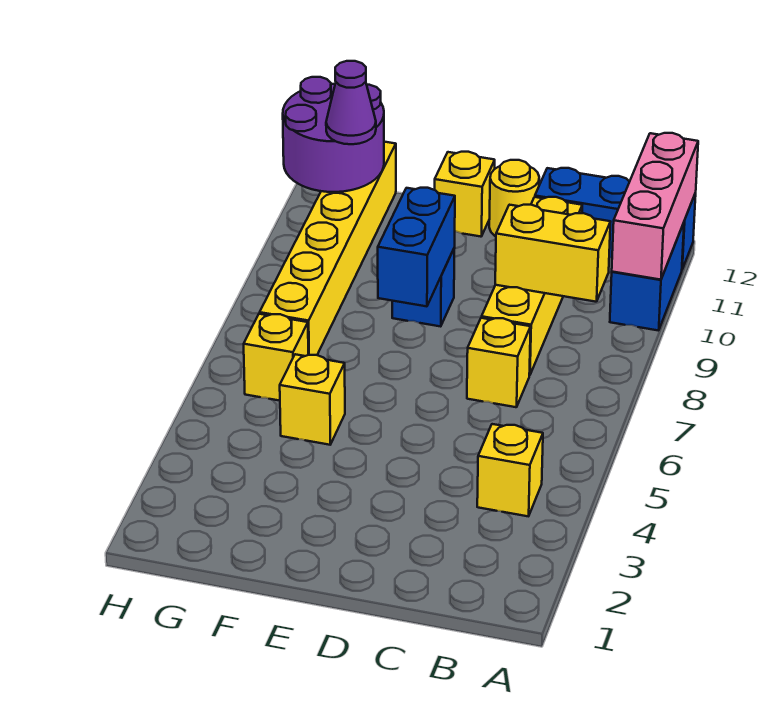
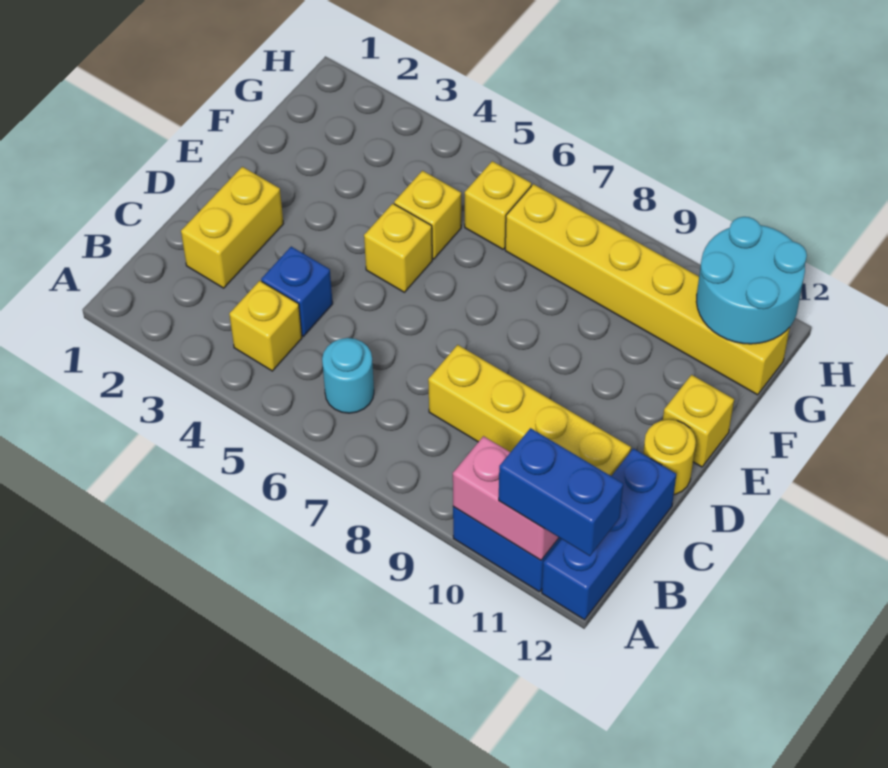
pink 1x3 brick [612,133,698,280] -> pink 1x2 brick [453,436,559,560]
none -> cyan 1x1 round brick [322,338,374,413]
yellow 1x2 brick [495,205,610,302] -> yellow 1x2 brick moved to [181,167,283,288]
yellow 1x1 brick [467,318,531,407] -> yellow 1x1 brick moved to [364,204,432,292]
blue 1x2 brick [378,188,455,306] -> blue 1x2 brick moved to [499,428,623,556]
blue 1x1 brick [392,248,455,326] -> blue 1x1 brick moved to [261,247,333,336]
purple 2x2 round brick [283,77,384,192] -> cyan 2x2 round brick [696,217,807,344]
purple 1x1 cone [326,61,376,144] -> none

